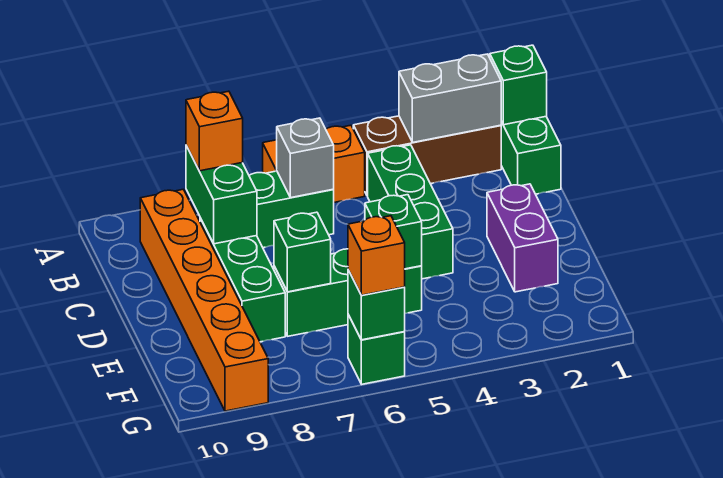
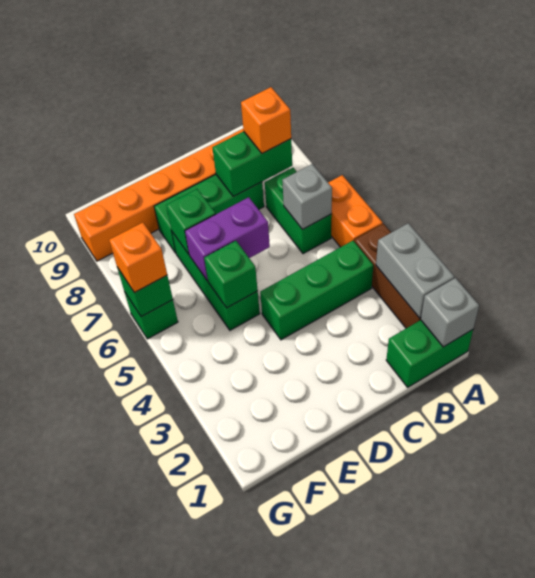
green 1x1 brick [490,45,547,125] -> grey 1x1 brick [421,278,479,347]
purple 1x2 brick [487,184,558,292] -> purple 1x2 brick moved to [185,197,270,281]

